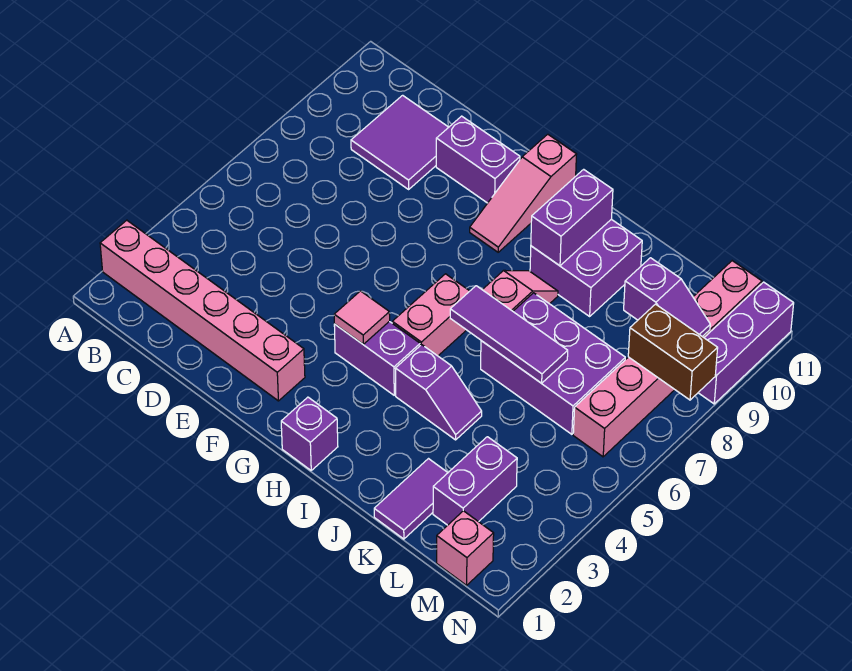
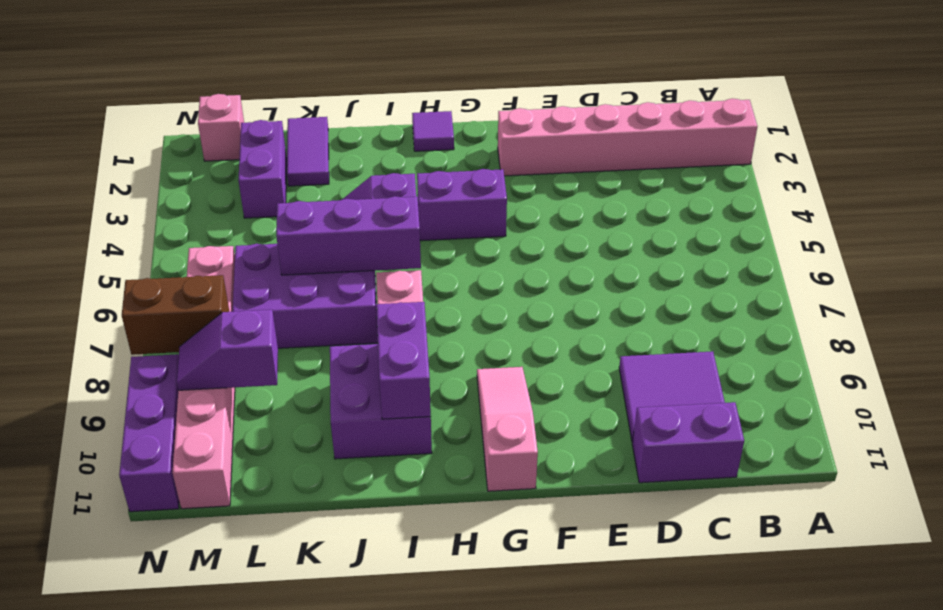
purple 1x2 brick [436,116,520,203] -> purple 1x2 brick moved to [632,402,744,483]
pink 1x1 tile [334,291,390,344] -> none
purple 1x1 brick [281,397,338,470] -> purple 1x1 tile [412,111,454,151]
pink 1x2 brick [392,274,469,356] -> none
purple 1x3 tile [450,286,568,383] -> purple 1x3 brick [276,196,421,275]

